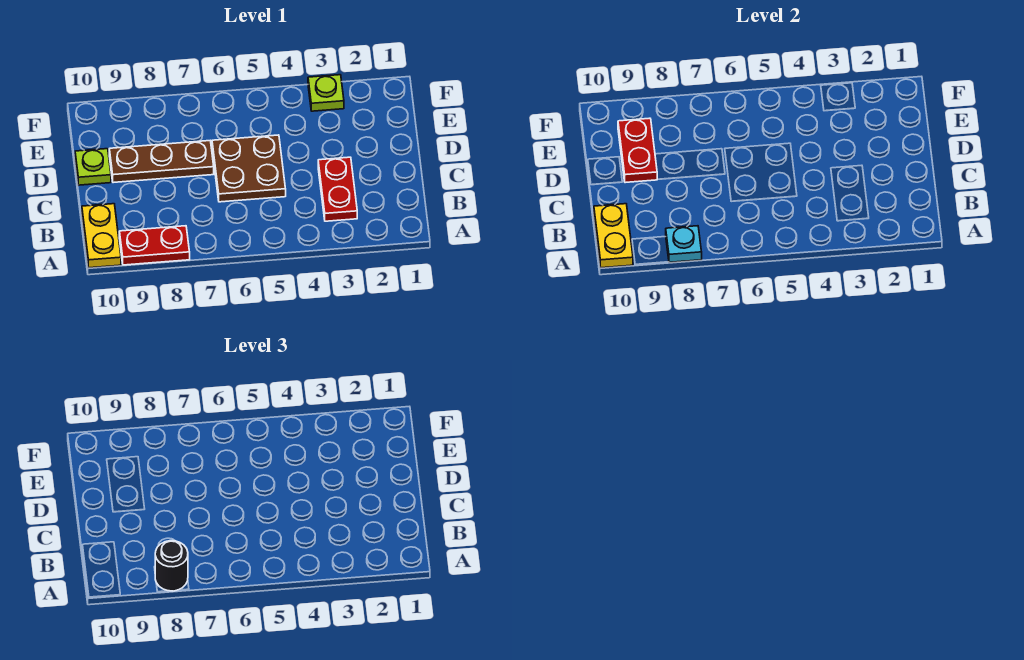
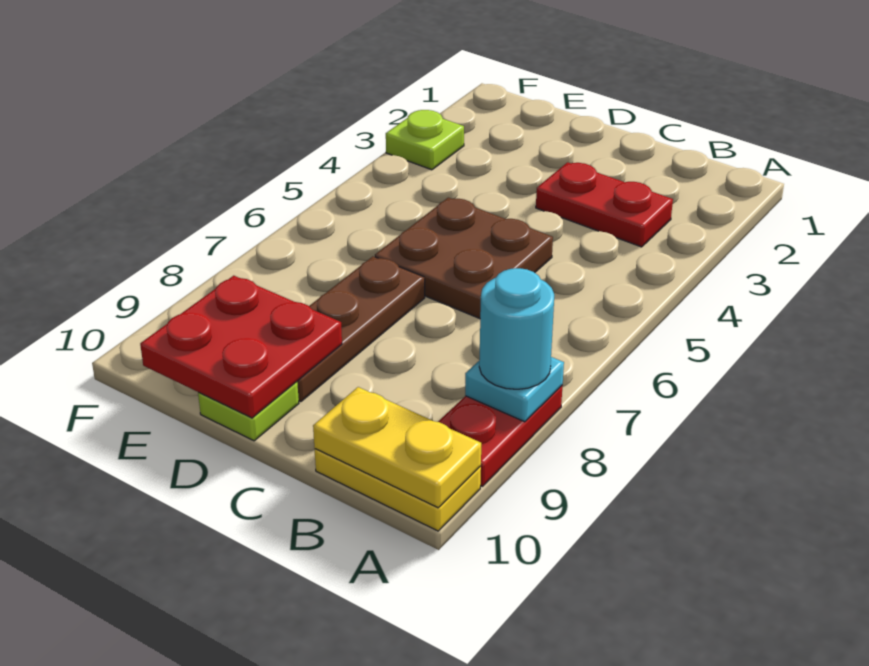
black 1x1 round brick [155,541,188,591] -> cyan 1x1 round brick [479,268,554,389]
red 1x2 plate [618,118,658,183] -> red 2x2 plate [140,276,342,418]

